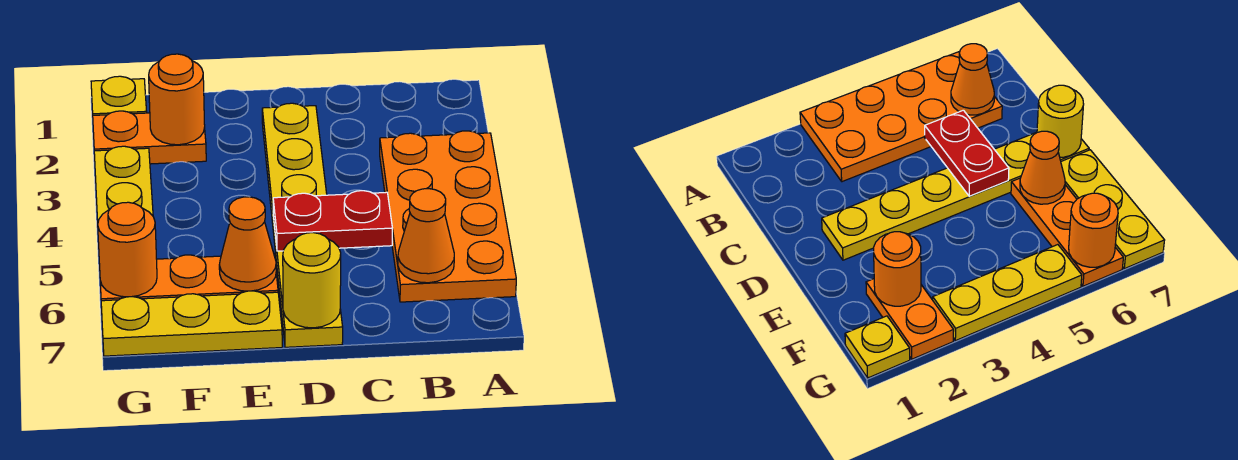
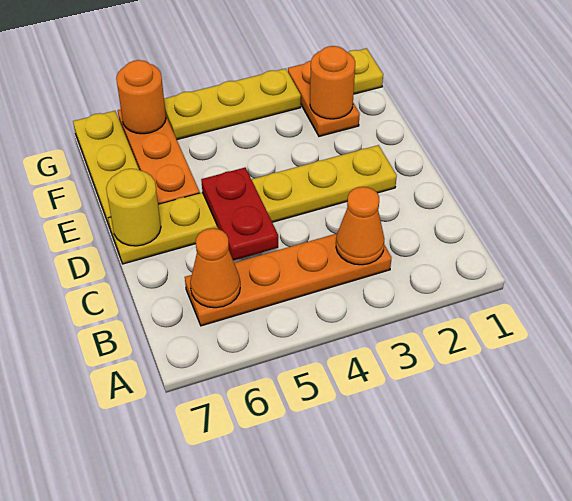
orange 2x4 plate [380,131,516,302] -> orange 1x4 plate [185,234,392,326]
orange 1x1 cone [219,197,276,291] -> orange 1x1 cone moved to [336,187,384,265]

